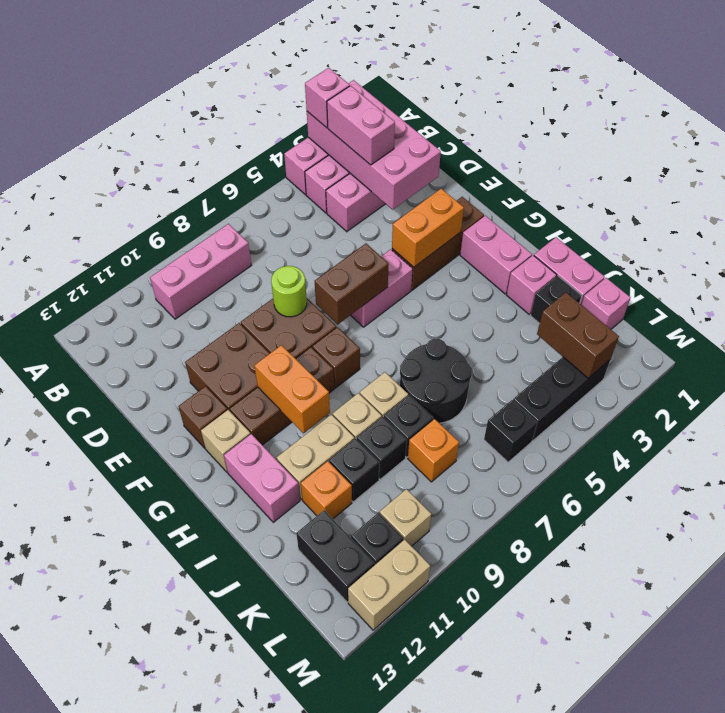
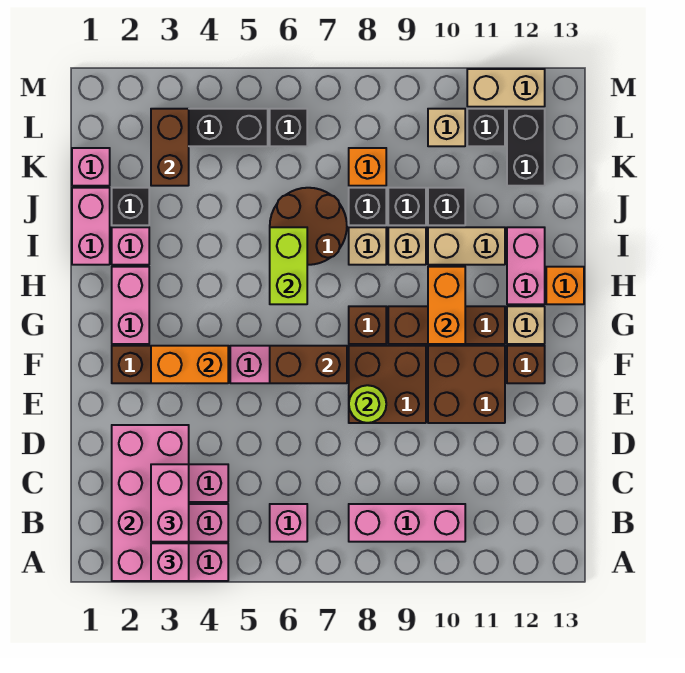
none -> pink 1x1 brick [270,504,307,542]
none -> lime 1x2 brick [270,227,307,304]
black 2x2 round brick [400,339,472,423] -> brown 2x2 round brick [270,188,347,265]
orange 1x1 brick [301,461,352,519] -> orange 1x1 brick moved to [546,267,584,304]

